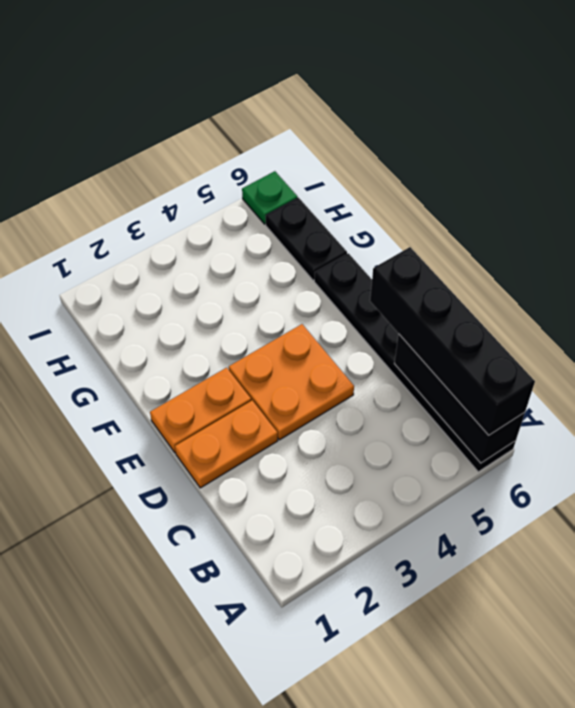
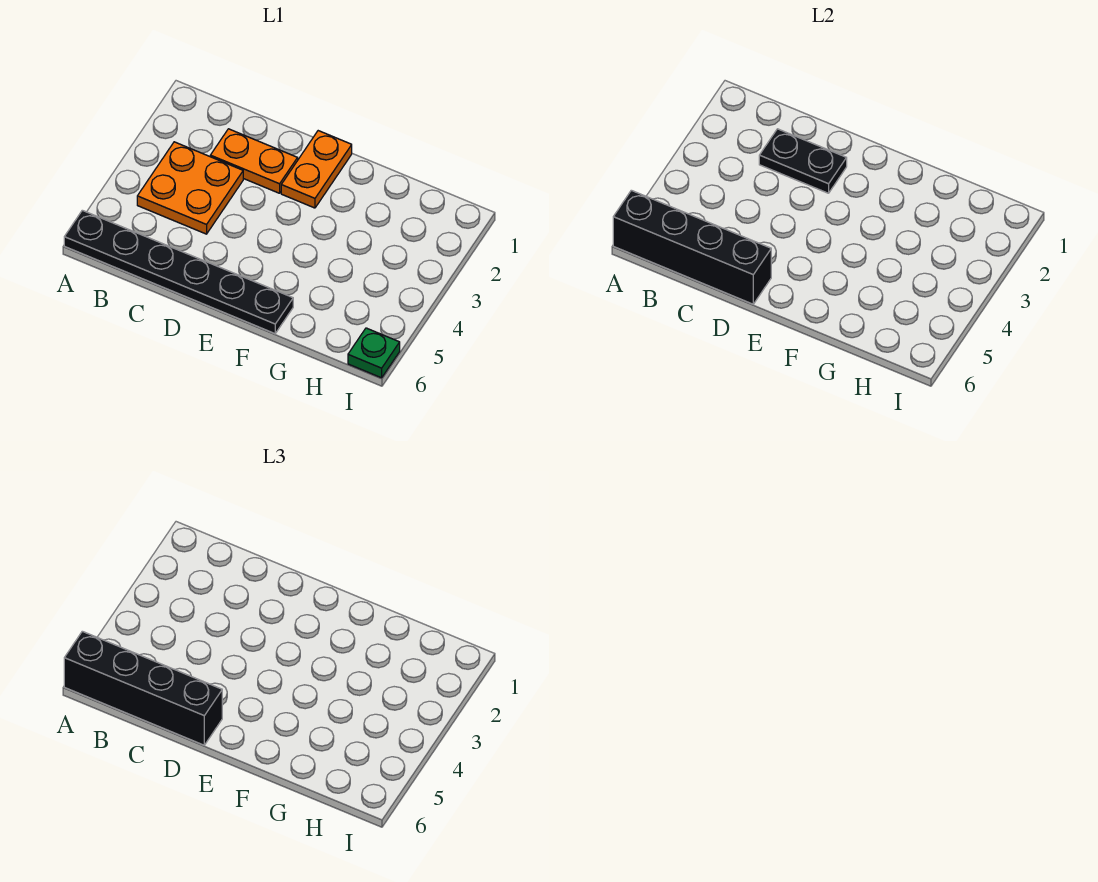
black 1x3 brick [394,334,525,463] -> black 1x4 brick [613,190,771,304]
orange 1x2 plate [175,400,278,488] -> orange 1x2 plate turned to [210,129,298,193]
orange 2x2 plate [229,324,354,440] -> orange 2x2 plate moved to [137,142,243,234]
black 1x2 plate [266,198,347,280] -> black 1x2 plate moved to [759,129,847,193]

